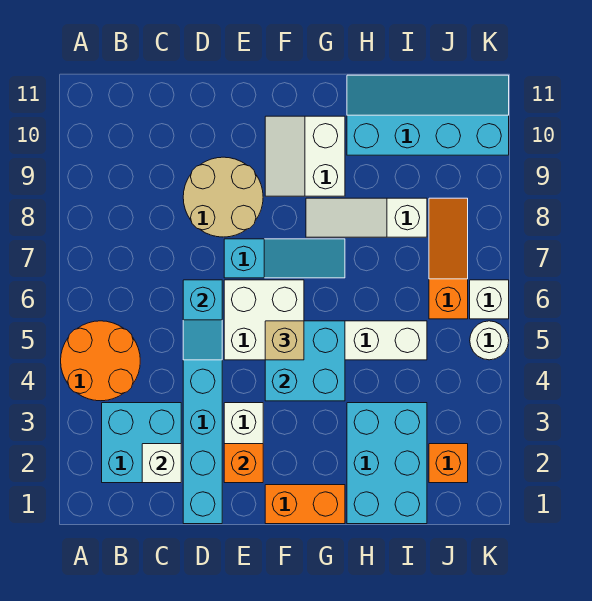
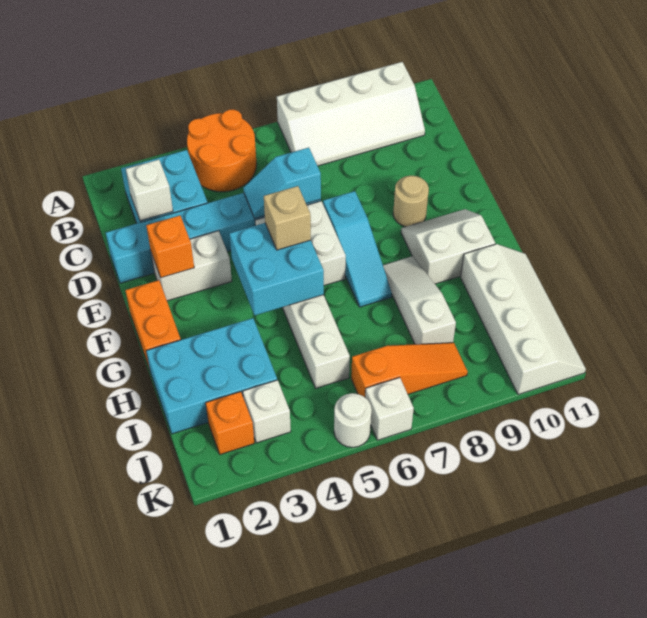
none -> white 2x4 slope [277,62,425,166]
tan 2x2 round brick [183,157,263,237] -> tan 1x1 round brick [393,176,429,227]
cyan 2x4 slope [347,75,509,155] -> white 2x4 slope [461,244,586,395]
none -> white 1x1 brick [243,380,291,443]

